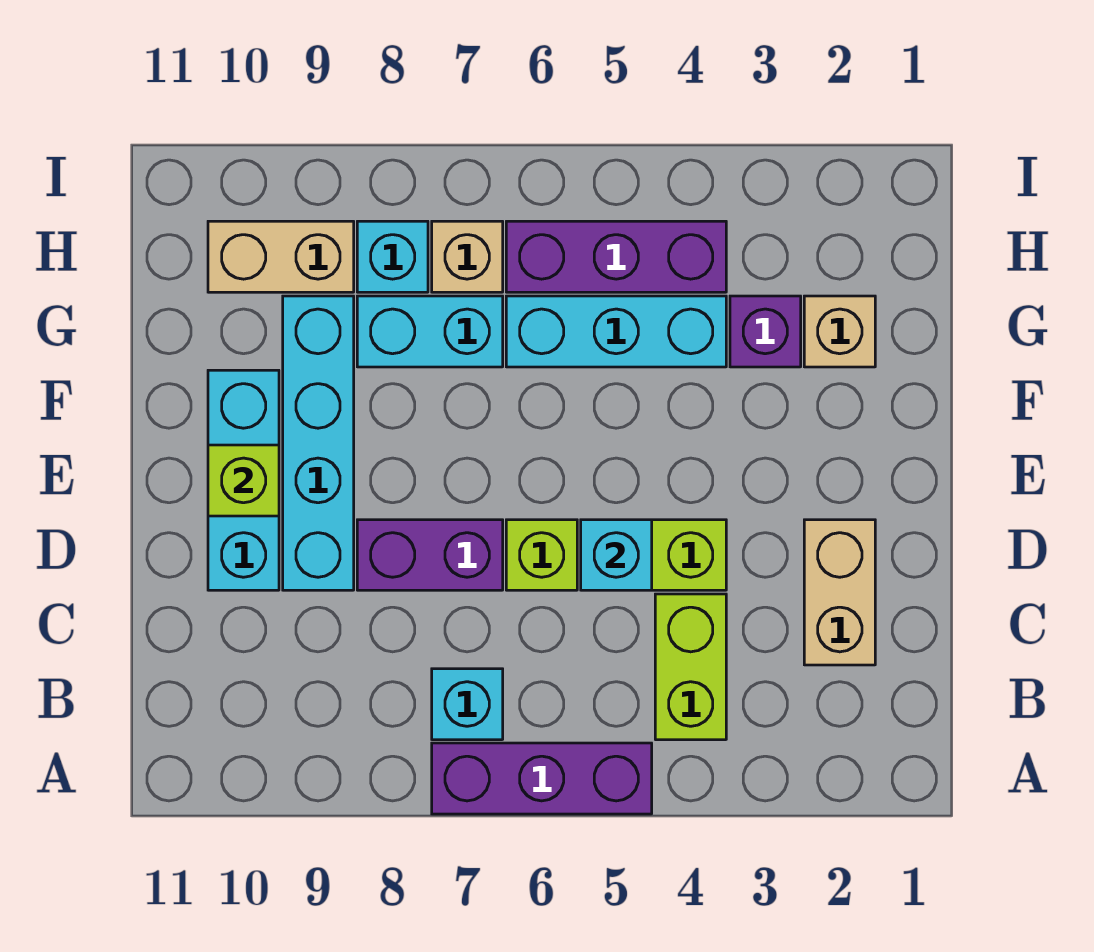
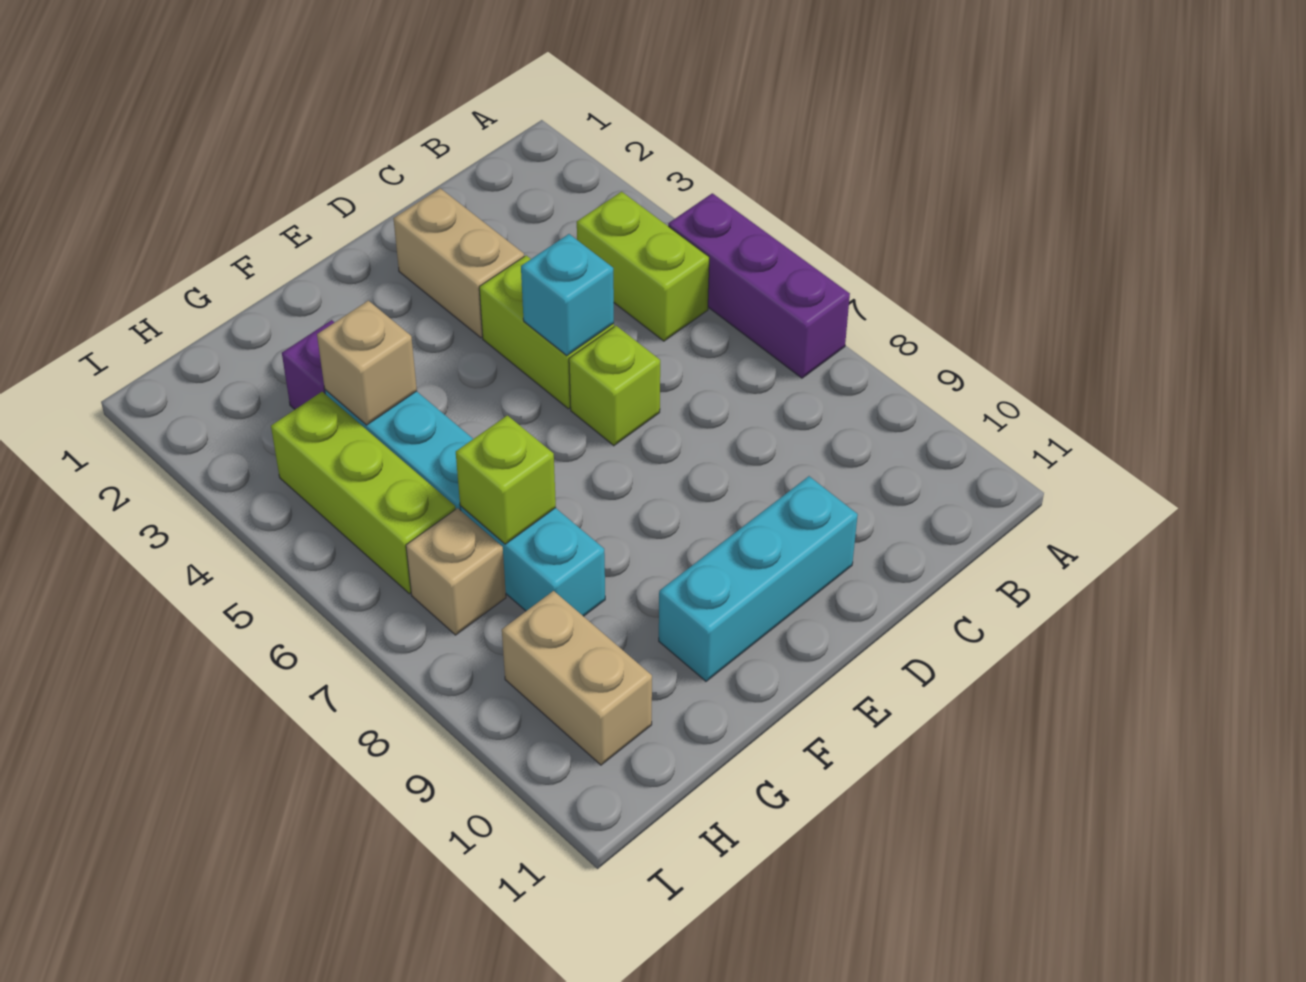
lime 1x2 brick [655,594,726,740] -> lime 1x2 brick turned to [577,192,709,341]
cyan 1x1 brick [432,669,503,740] -> none
tan 1x2 brick [804,520,875,665] -> tan 1x2 brick turned to [393,188,524,338]
purple 1x2 brick [357,520,503,590] -> none
cyan 1x4 brick [283,296,354,590] -> none
lime 1x1 brick [208,445,279,516] -> lime 1x1 brick moved to [456,415,556,544]
tan 1x1 brick [804,296,875,367] -> tan 1x1 brick moved to [317,301,417,425]
purple 1x3 brick [506,221,726,292] -> lime 1x3 brick [271,392,456,594]
cyan 1x1 brick [357,221,428,292] -> none

